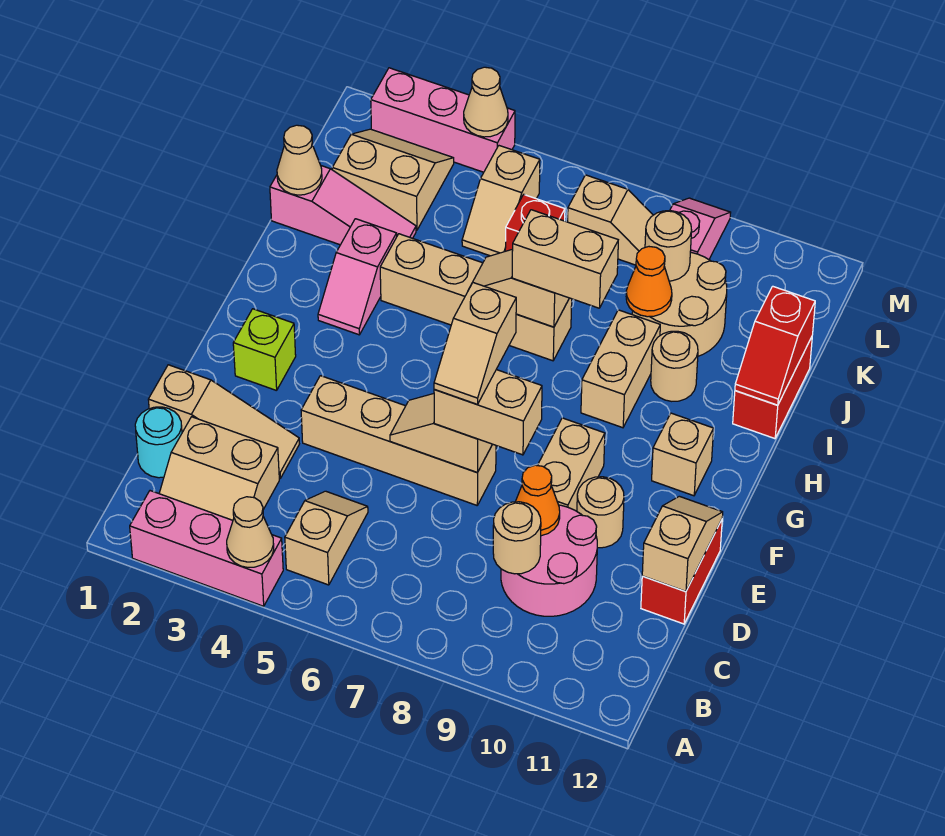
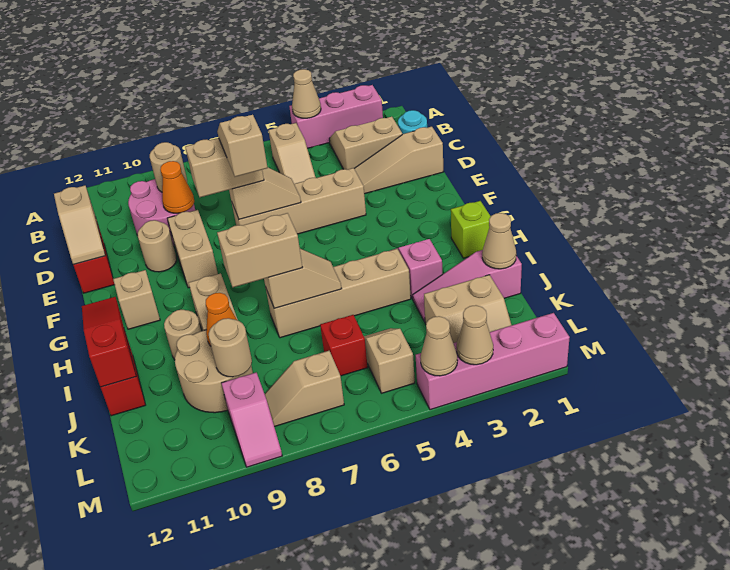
lime 1x1 brick [233,309,296,391] -> lime 1x1 brick moved to [451,201,491,258]
red 1x2 slope [735,286,815,405] -> red 1x3 slope [82,297,136,387]
pink 1x3 brick [371,68,515,172] -> pink 1x4 brick [416,313,570,410]
none -> tan 1x1 cone [457,305,493,365]

